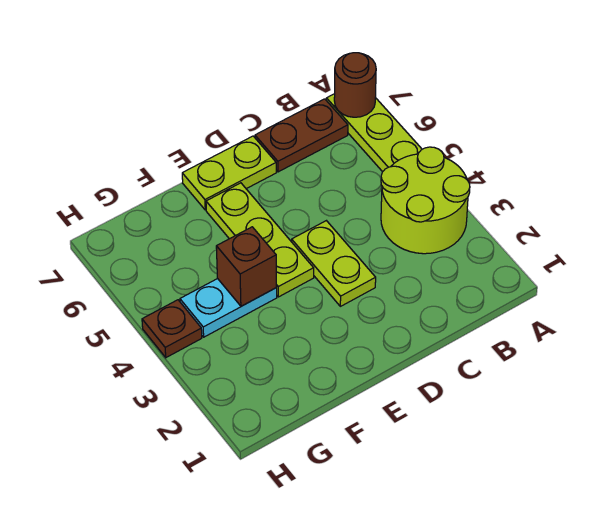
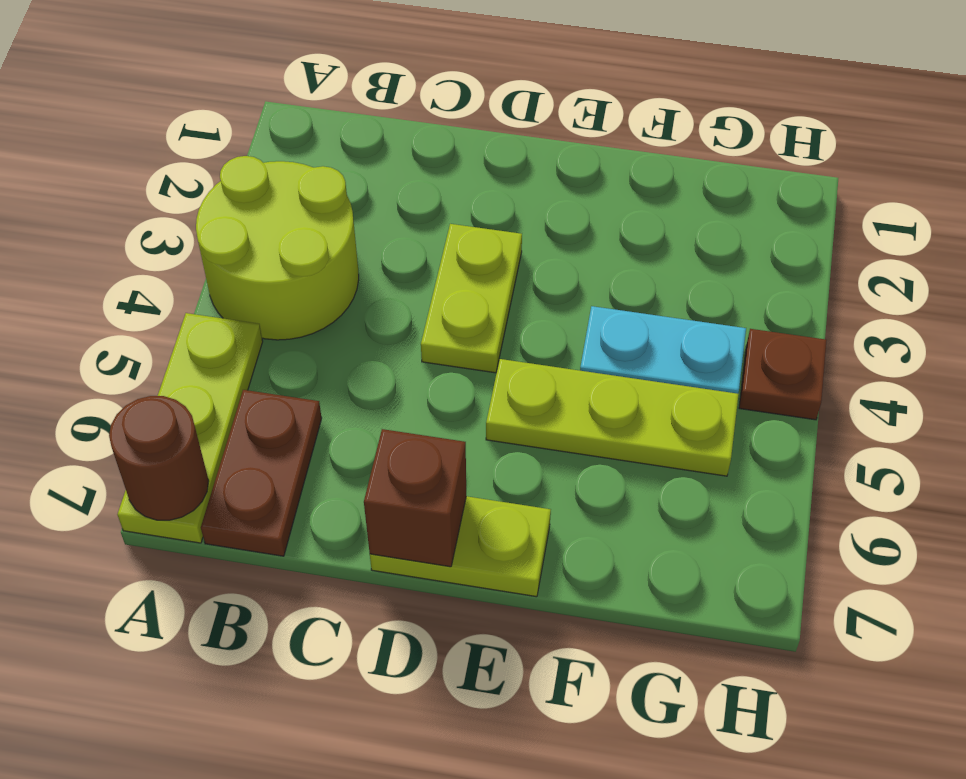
brown 1x2 plate [255,99,348,172] -> brown 1x2 plate turned to [201,390,322,556]
lime 1x3 plate [206,183,314,297] -> lime 1x3 plate turned to [486,359,739,476]
brown 1x1 brick [216,227,276,306] -> brown 1x1 brick moved to [364,429,466,567]

